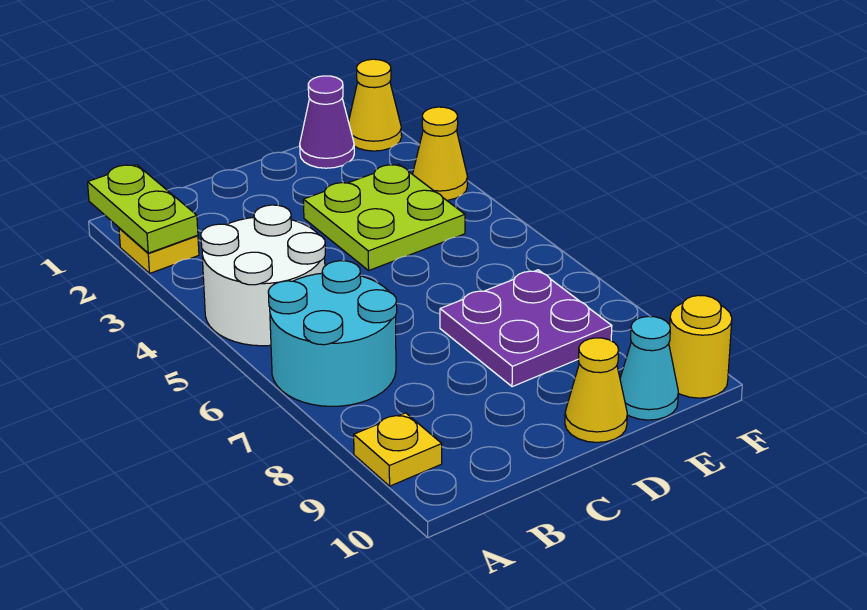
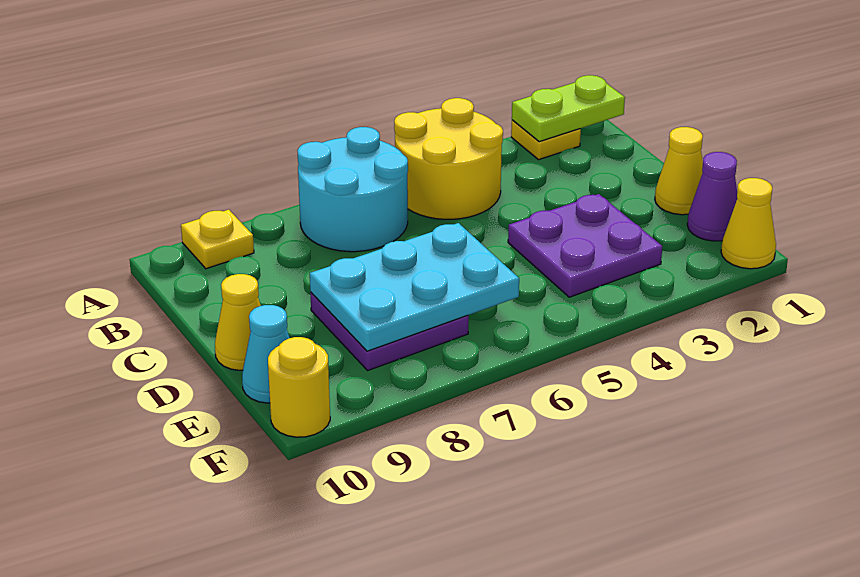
white 2x2 round brick [201,205,325,346] -> yellow 2x2 round brick [394,98,503,219]
lime 2x2 plate [303,164,465,270] -> purple 2x2 plate [508,194,662,297]
none -> cyan 2x3 plate [310,223,519,351]
yellow 1x1 cone [413,107,468,200] -> yellow 1x1 cone moved to [655,127,703,215]

